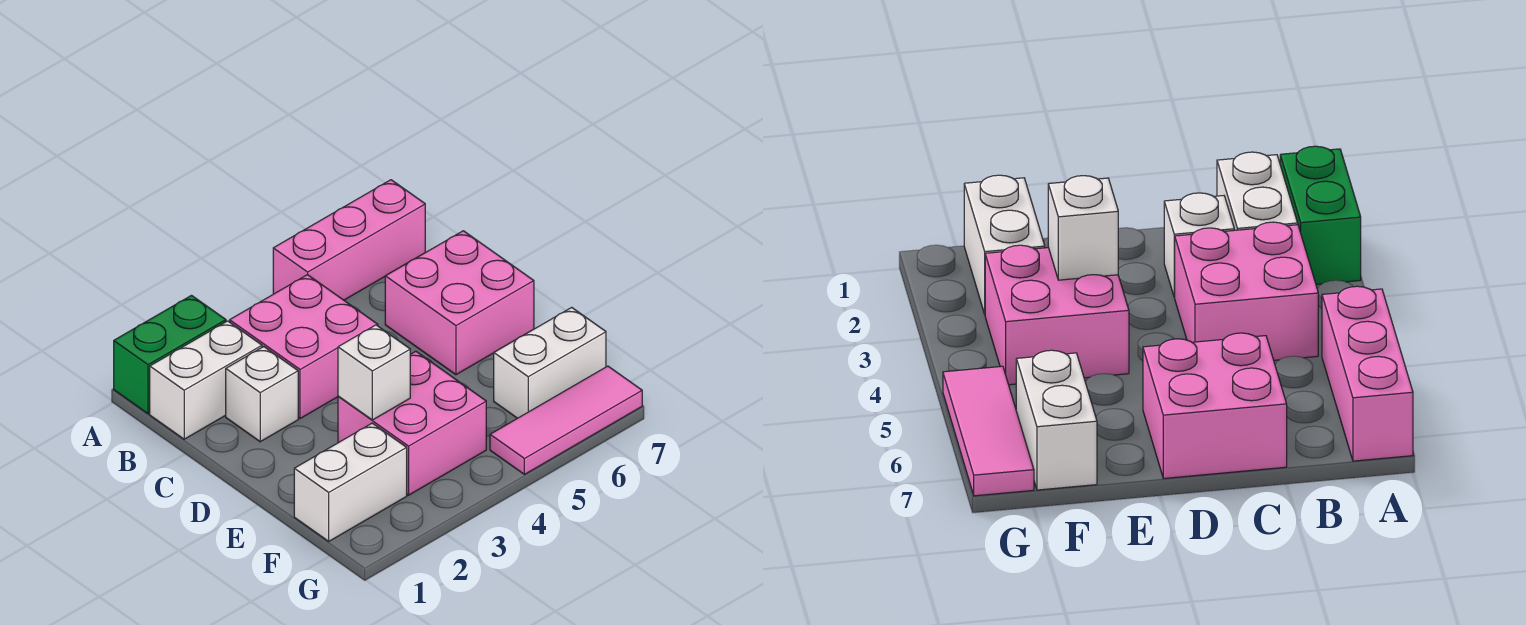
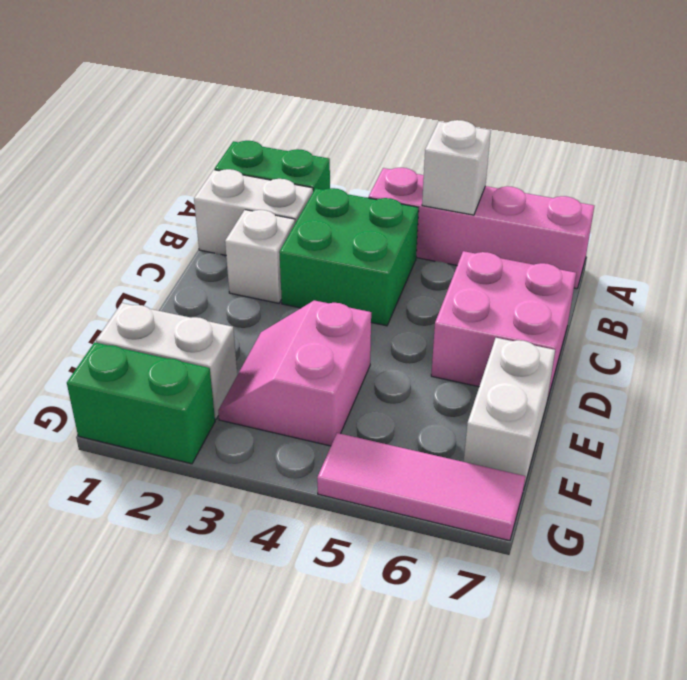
pink 1x3 brick [273,180,425,300] -> pink 1x4 brick [369,168,594,289]
pink 2x2 brick [230,275,378,419] -> green 2x2 brick [279,188,419,326]
pink 2x2 brick [338,351,486,495] -> pink 2x2 slope [218,300,371,446]
white 1x1 brick [338,325,410,420] -> white 1x1 brick moved to [422,120,491,215]
white 1x2 brick [494,307,606,418] -> white 1x2 brick turned to [464,338,555,490]
none -> green 1x2 brick [67,342,215,464]

